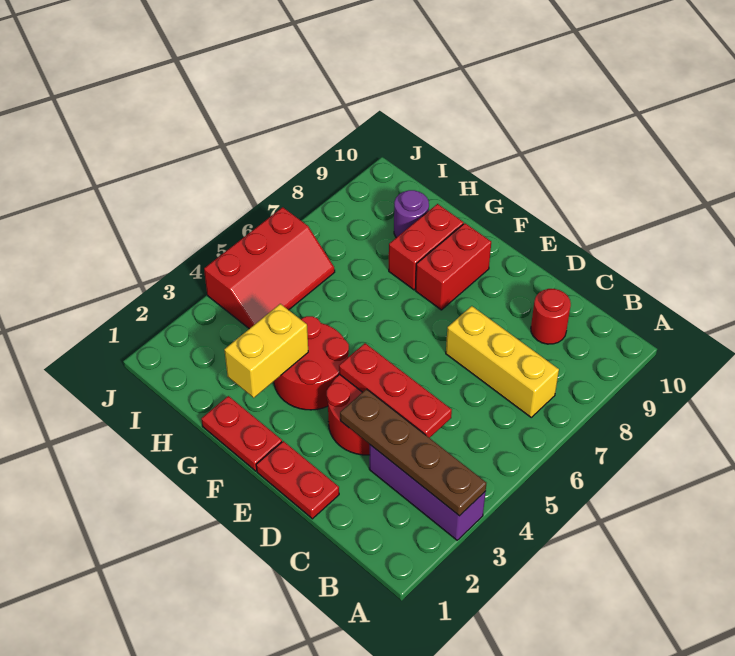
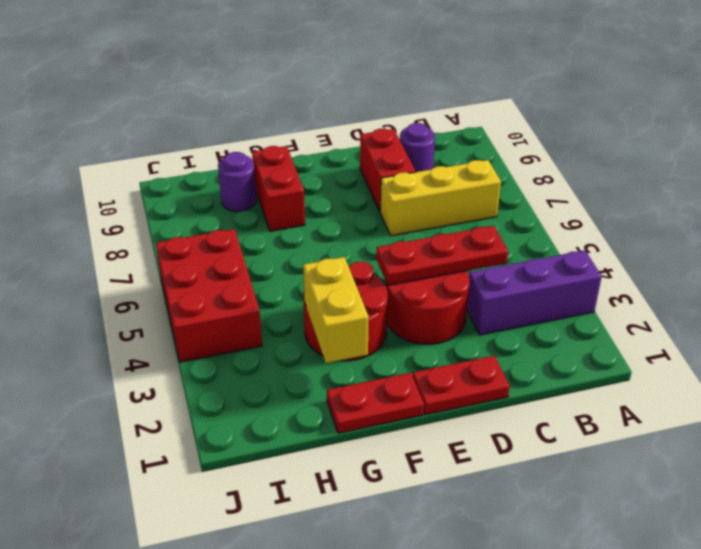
brown 1x4 plate [340,389,486,516] -> none
red 1x1 round brick [531,289,571,344] -> purple 1x1 round brick [400,123,435,172]
red 1x2 brick [415,223,491,310] -> red 1x2 brick moved to [360,129,416,211]
red 2x3 slope [204,207,335,329] -> red 2x3 brick [156,229,262,362]

